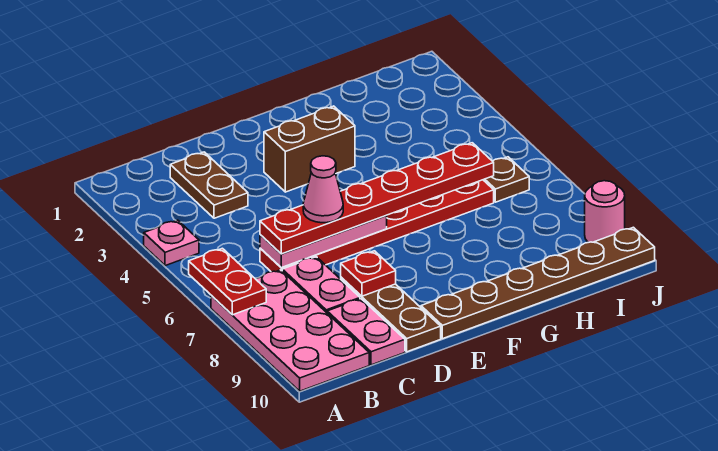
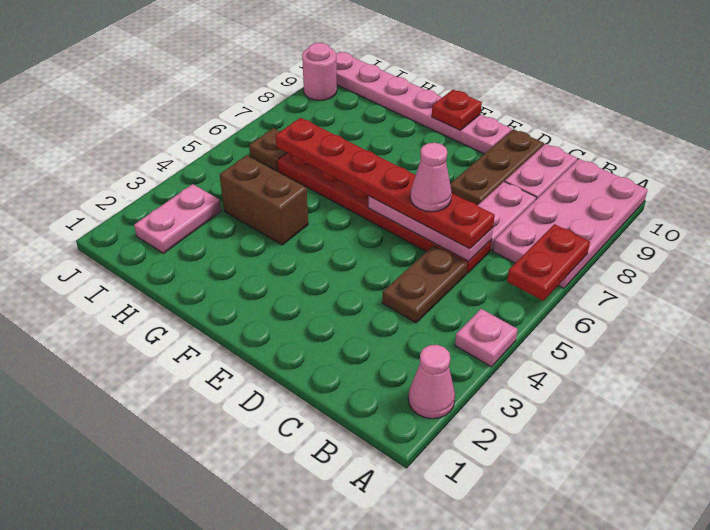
none -> pink 1x1 cone [408,345,455,419]
brown 1x2 plate [170,152,248,218] -> brown 1x2 plate moved to [382,245,467,323]
red 1x1 plate [341,251,396,296] -> red 1x1 plate moved to [432,90,482,130]
brown 1x2 brick [264,106,355,192] -> brown 1x2 brick moved to [220,155,308,245]
brown 1x6 plate [421,227,655,339] -> pink 1x6 plate [336,52,512,154]
none -> pink 1x2 plate [134,184,221,253]

